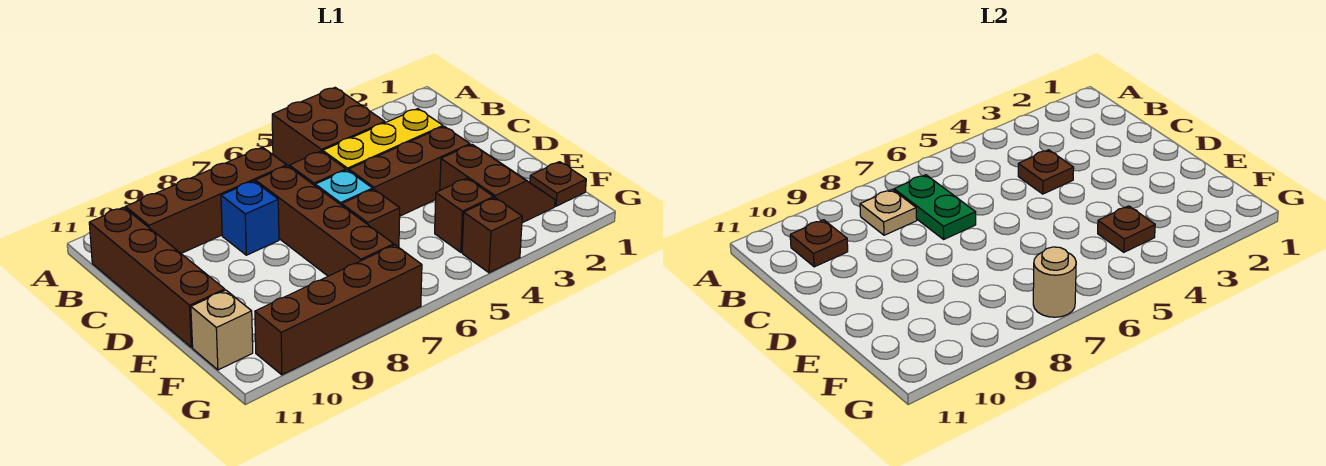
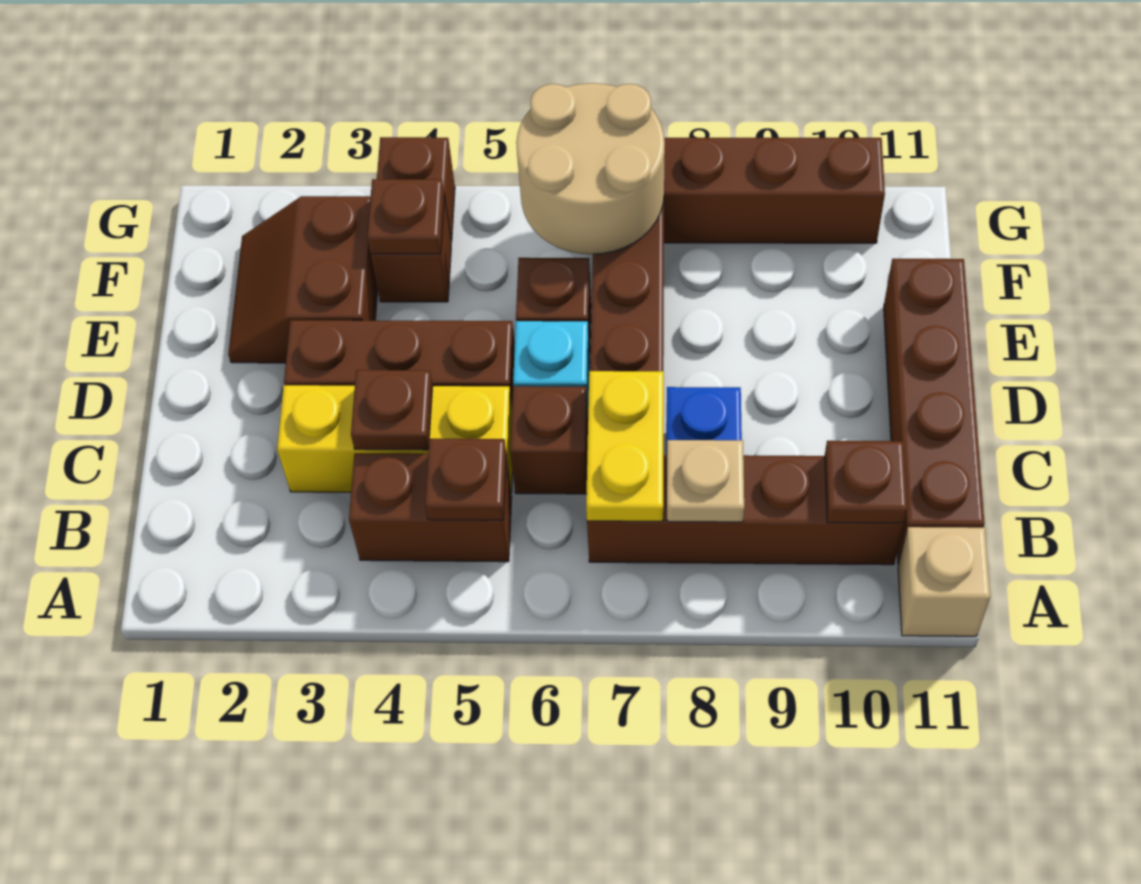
brown 2x2 brick [272,88,385,166] -> brown 1x2 brick [349,453,512,562]
green 1x2 plate [894,175,976,239] -> yellow 1x2 plate [586,371,664,521]
brown 1x1 plate [530,162,586,206] -> brown 1x1 plate moved to [425,439,506,520]
tan 1x1 brick [191,290,253,370] -> tan 1x1 brick moved to [898,527,990,636]
tan 1x1 round brick [1033,247,1076,317] -> tan 2x2 round brick [516,83,665,254]

